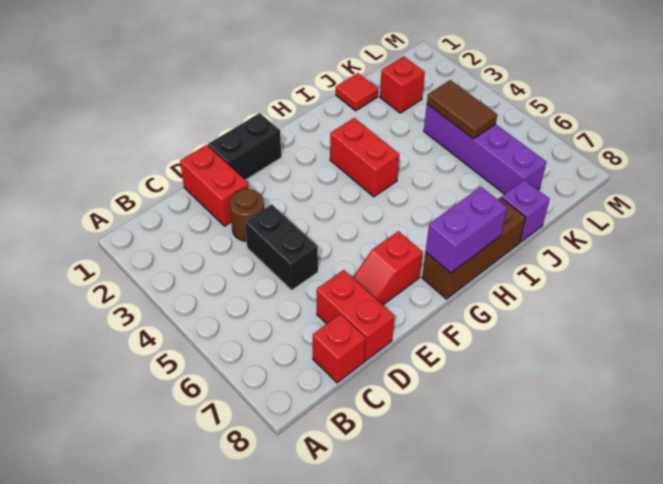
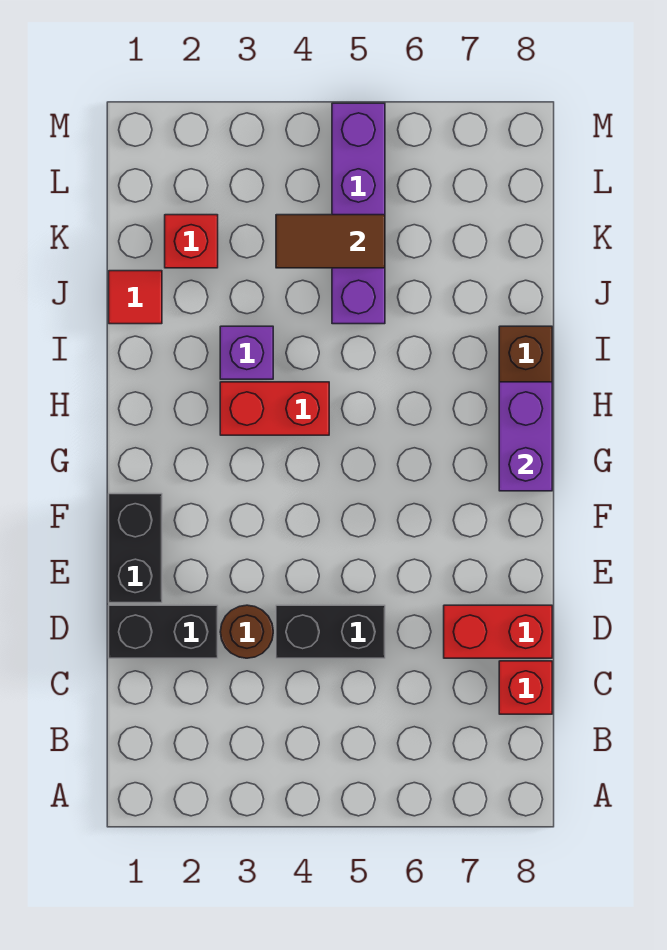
red 1x2 brick [180,145,249,226] -> black 1x2 brick [109,605,218,658]
red 1x2 slope [353,231,423,305] -> none
purple 1x1 brick [501,180,550,242] -> purple 1x1 brick moved to [220,326,273,379]
purple 1x4 brick [424,104,546,194] -> purple 1x4 brick turned to [332,103,385,324]

